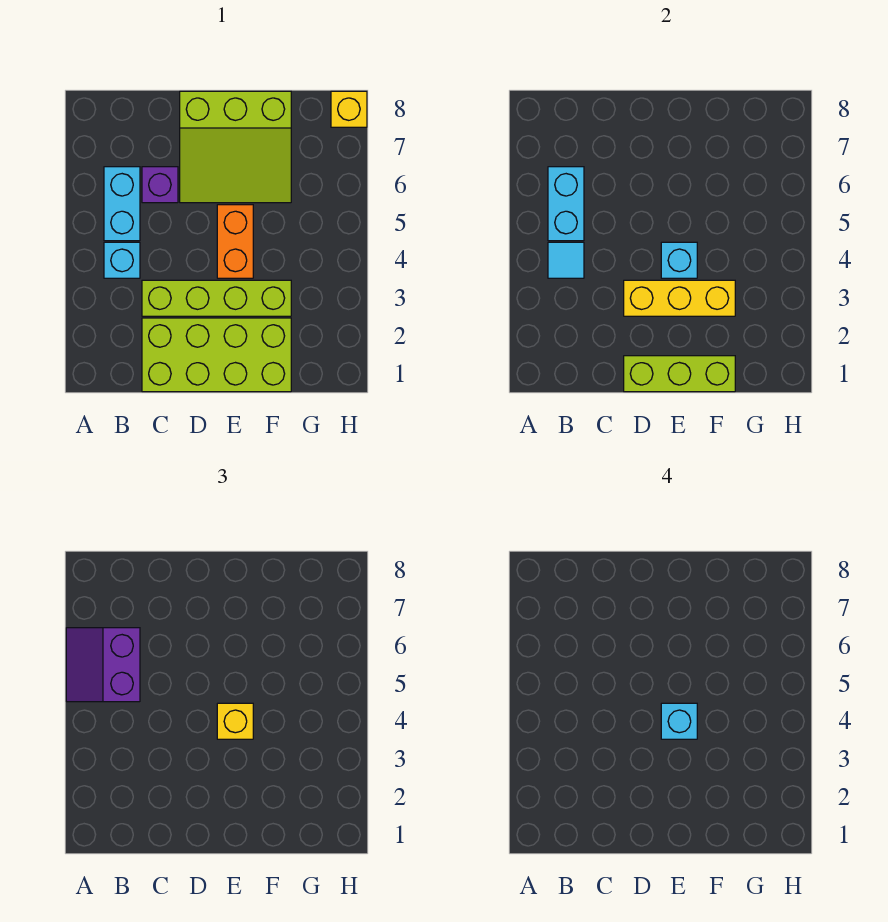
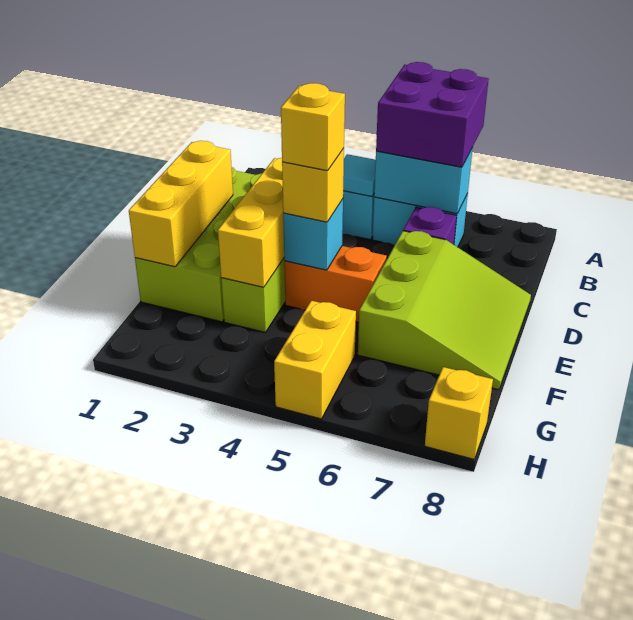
purple 2x2 slope [66,628,140,702] -> purple 2x2 brick [376,62,489,167]
lime 1x3 brick [624,356,735,392] -> yellow 1x3 brick [129,141,233,267]
lime 3x3 slope [180,91,291,203] -> lime 3x3 slope turned to [358,231,531,390]
cyan 1x1 brick [661,703,697,739] -> yellow 1x1 brick [281,83,345,171]
none -> yellow 1x2 brick [274,301,356,419]

